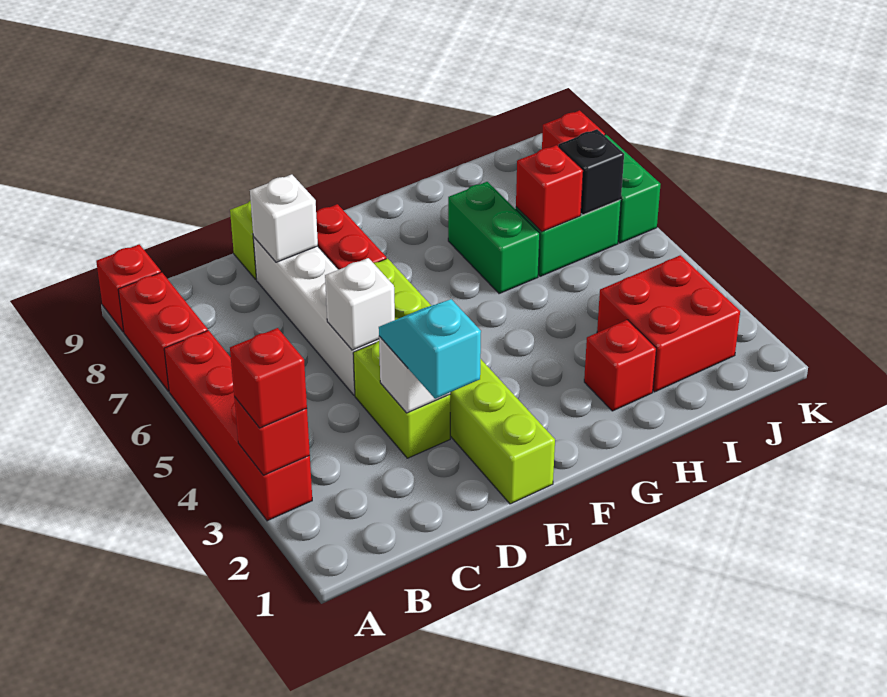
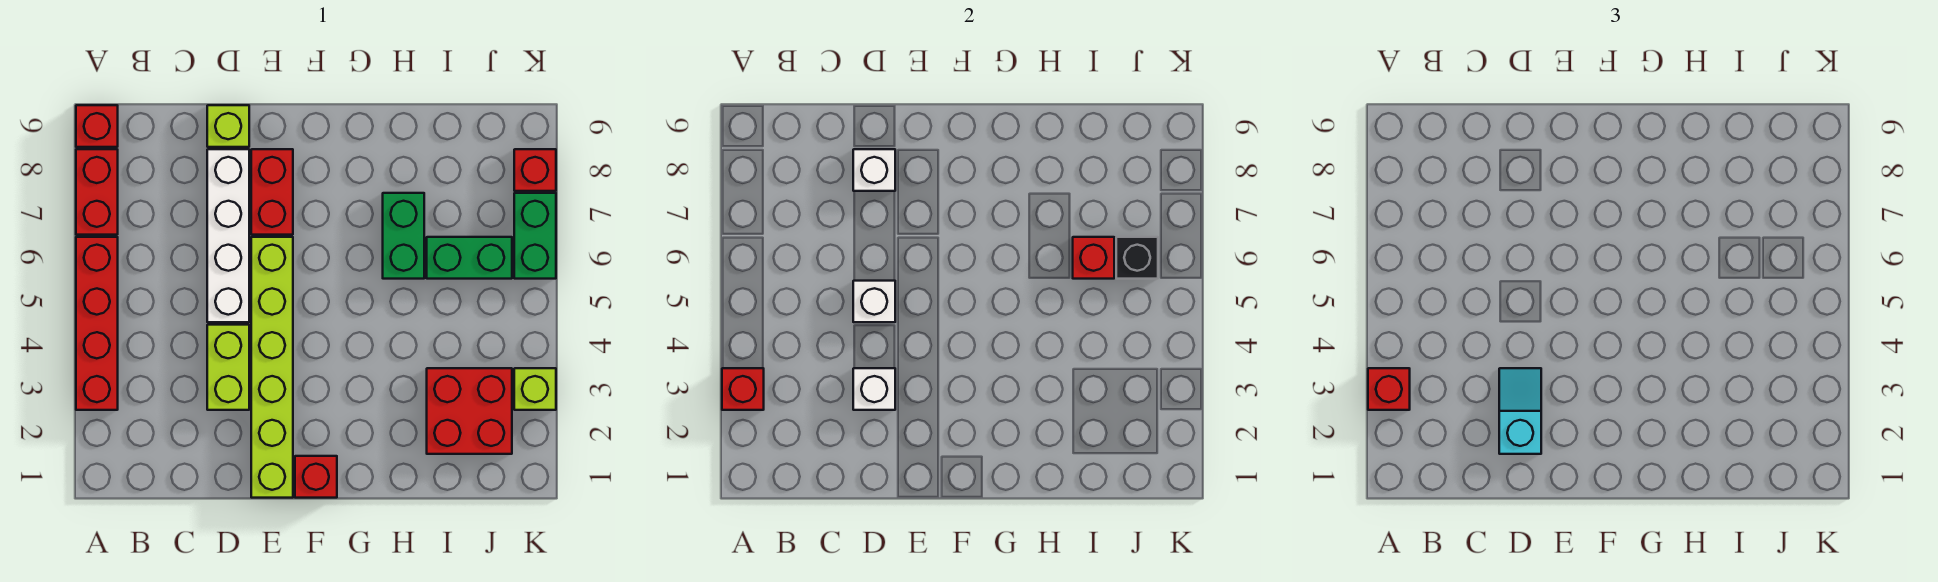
red 1x1 brick [584,320,656,411] -> red 1x1 brick moved to [295,456,337,498]
none -> lime 1x1 brick [514,368,556,410]

